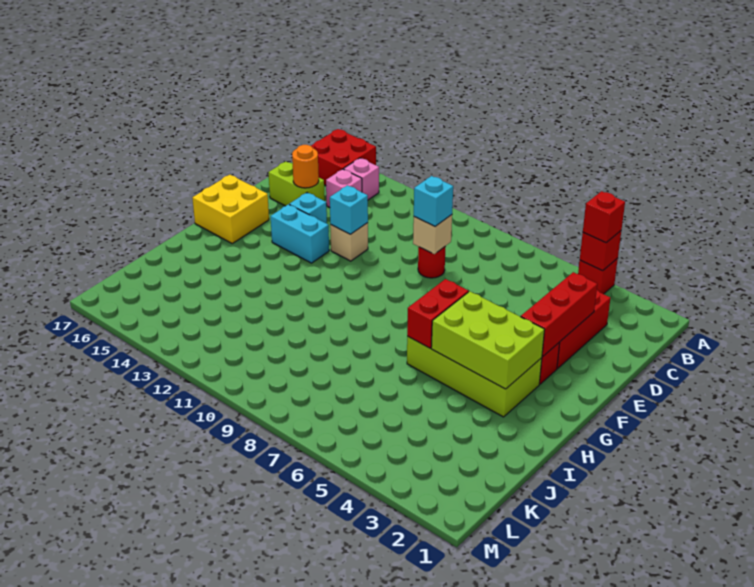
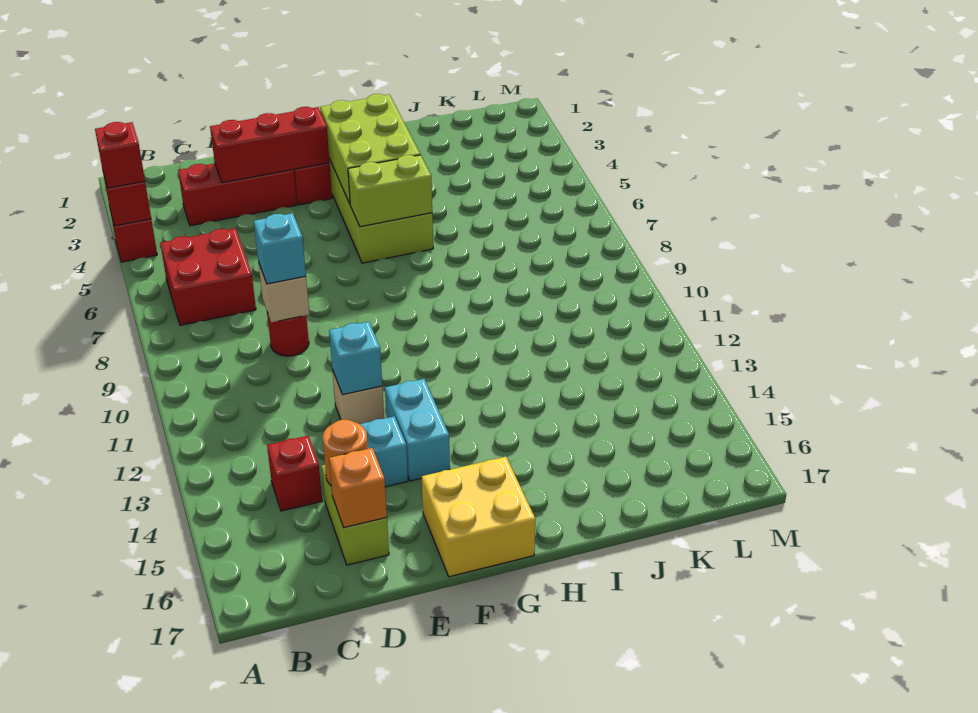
red 2x2 brick [311,129,376,185] -> red 2x2 brick moved to [160,228,256,325]
pink 1x1 brick [344,158,379,200] -> none
pink 1x1 brick [326,169,362,207] -> red 1x1 brick [267,436,322,511]
none -> orange 1x1 brick [329,448,387,527]
red 1x2 brick [407,279,469,348] -> lime 1x2 brick [348,155,432,227]

